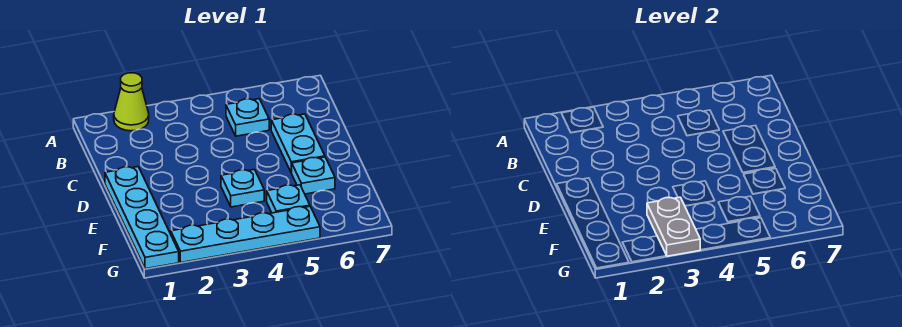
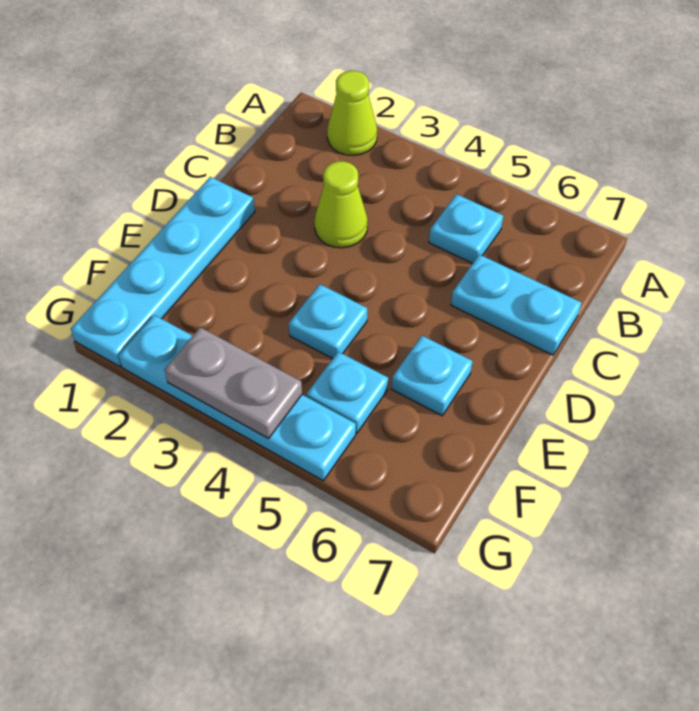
none -> lime 1x1 cone [315,161,368,248]
cyan 1x2 plate [271,114,325,173] -> cyan 1x2 plate turned to [451,254,581,355]
grey 1x2 plate [647,197,700,256] -> grey 1x2 plate turned to [165,327,302,439]

